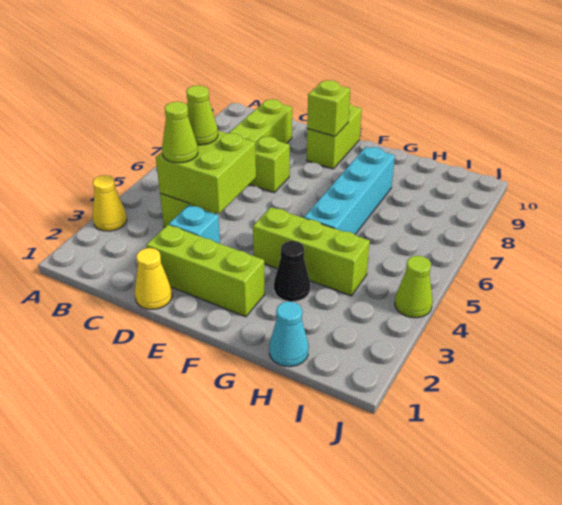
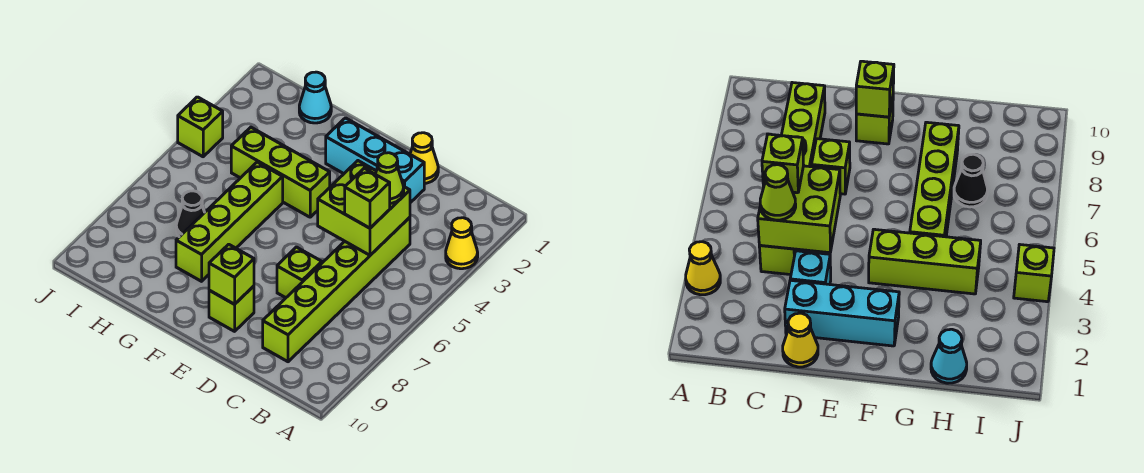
lime 1x1 cone [186,85,218,145] -> lime 1x1 brick [345,168,390,228]
lime 1x3 brick [146,225,265,317] -> cyan 1x3 brick [326,118,424,203]
lime 1x2 brick [307,104,362,169] -> lime 1x1 brick [209,286,254,331]
black 1x1 cone [274,241,310,302] -> black 1x1 cone moved to [176,191,205,237]
cyan 1x4 brick [304,147,395,234] -> lime 1x4 brick [176,162,283,281]
lime 1x1 cone [395,256,433,318] -> lime 1x1 brick [178,97,223,157]

